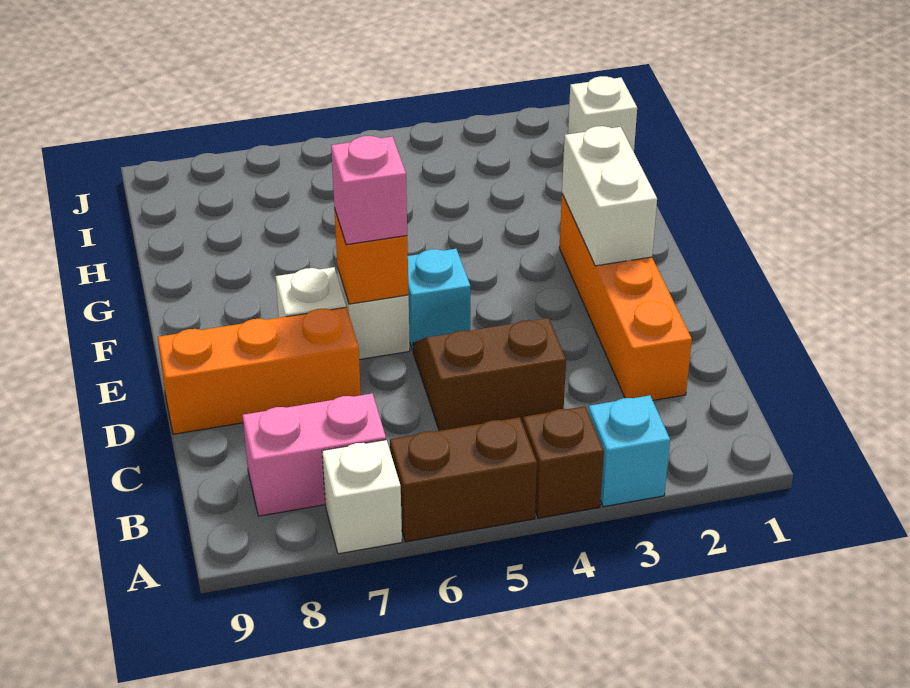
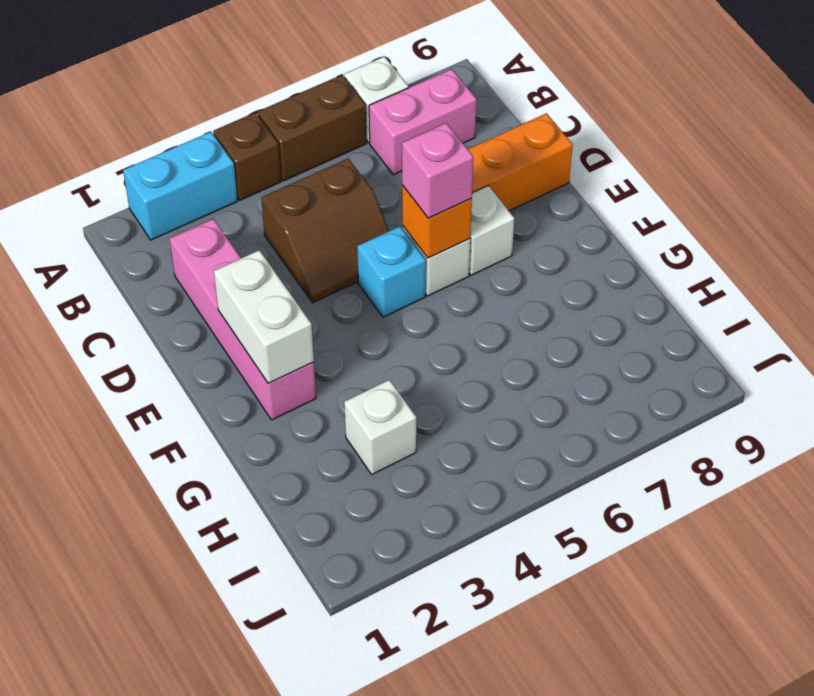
cyan 1x1 brick [588,395,670,507] -> cyan 1x2 brick [123,132,237,240]
orange 1x4 brick [559,194,692,400] -> pink 1x4 brick [170,219,316,420]
white 1x1 brick [568,76,637,152] -> white 1x1 brick moved to [344,380,416,474]

